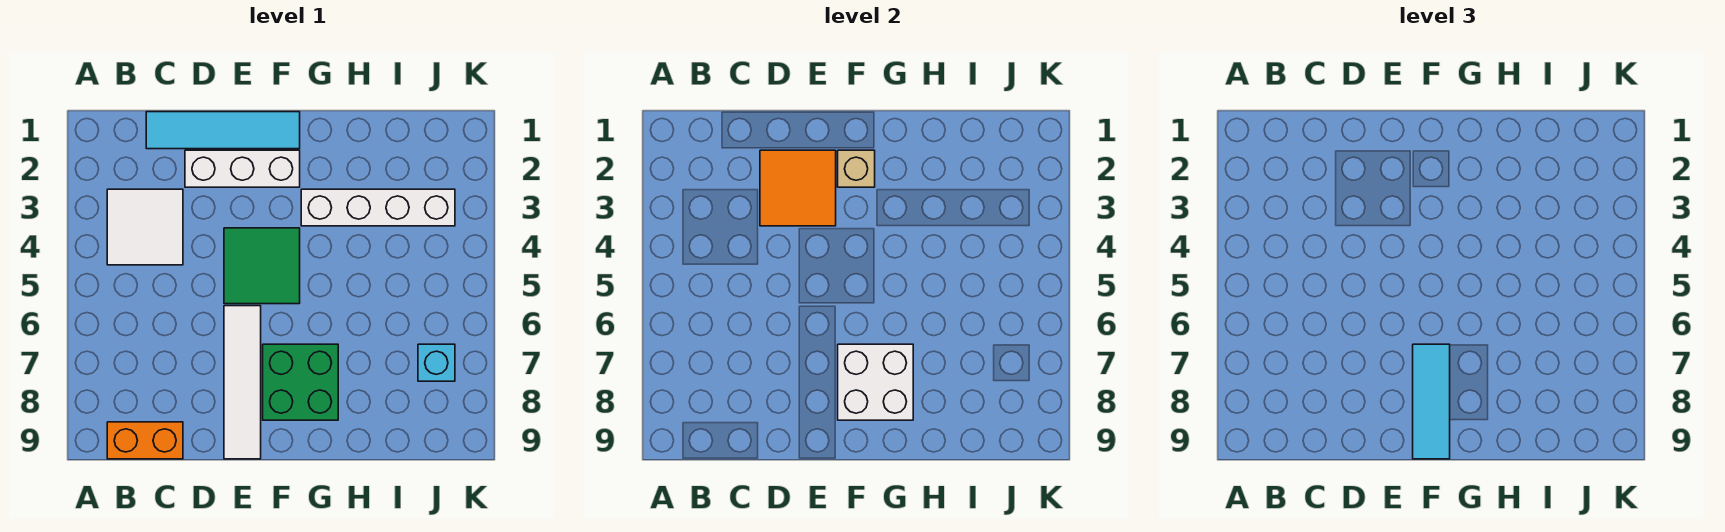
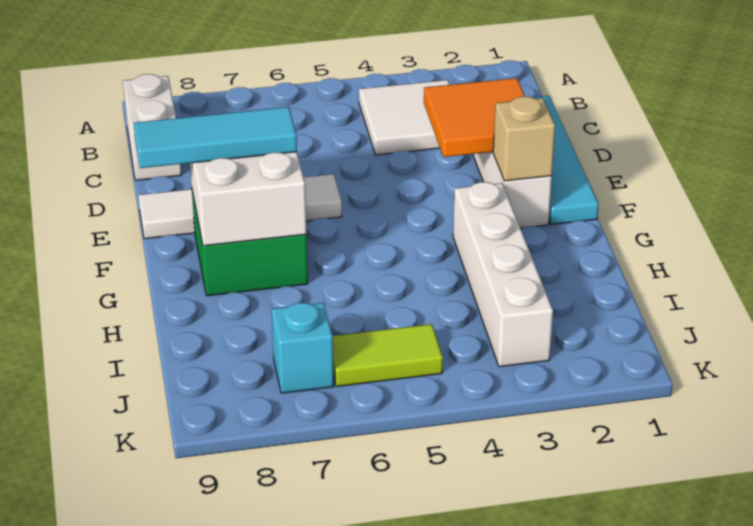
orange 1x2 brick [107,422,183,459] -> white 1x2 brick [123,74,182,180]
green 2x2 tile [224,228,300,304] -> none
none -> lime 1x2 tile [333,324,443,387]

